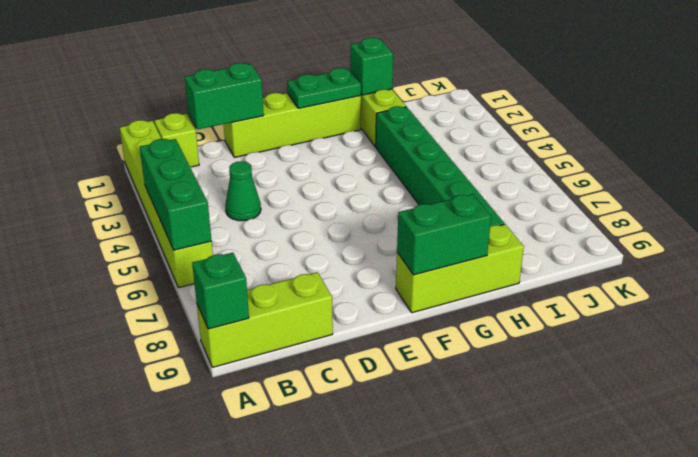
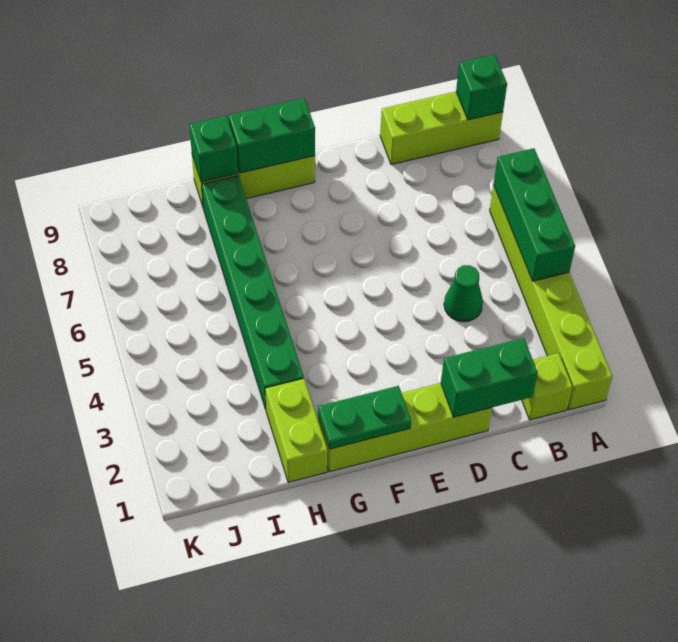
green 1x1 brick [350,38,393,95] -> green 1x1 brick moved to [189,116,238,182]

